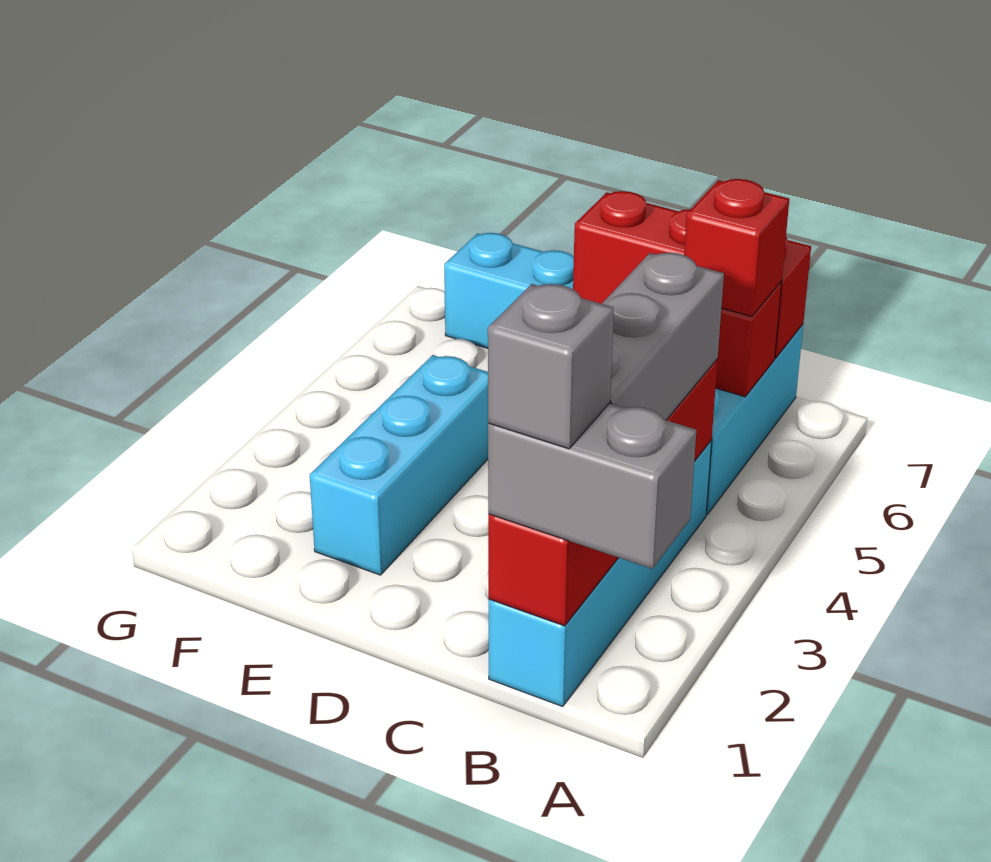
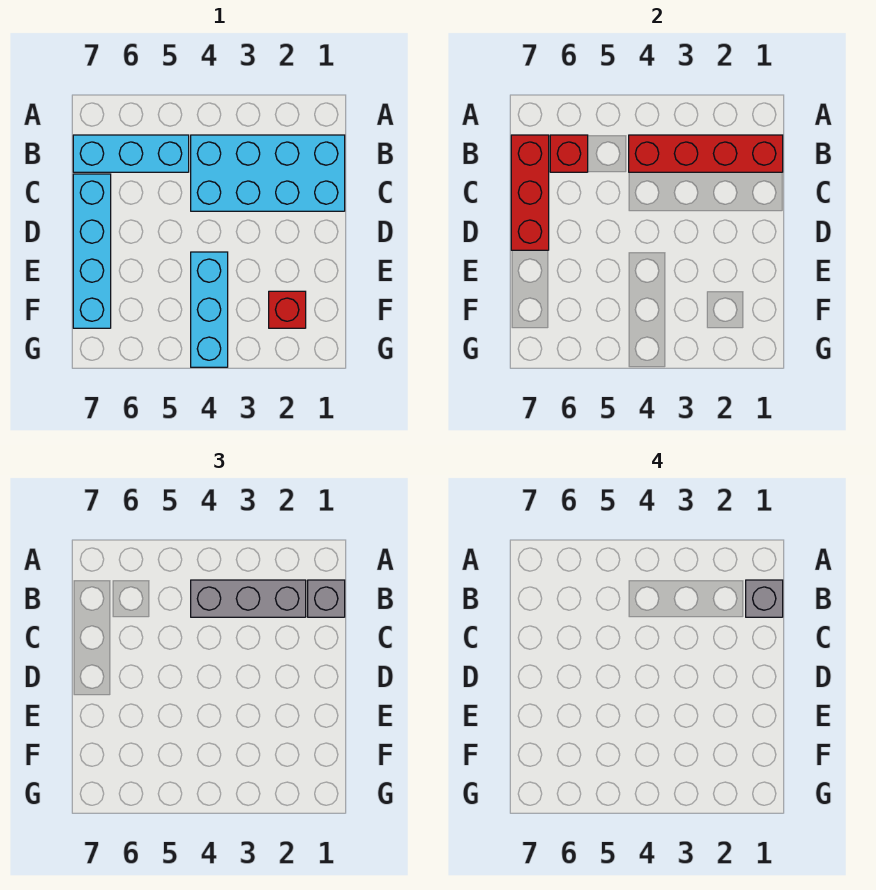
grey 1x2 brick [488,403,696,569] -> grey 1x1 brick [308,580,345,617]
cyan 1x4 brick [489,441,712,707] -> cyan 2x4 brick [191,135,345,211]
red 1x1 brick [684,179,789,317] -> red 1x1 brick moved to [269,291,306,328]
cyan 1x3 brick [310,355,489,575] -> cyan 1x3 brick turned to [191,252,228,367]

